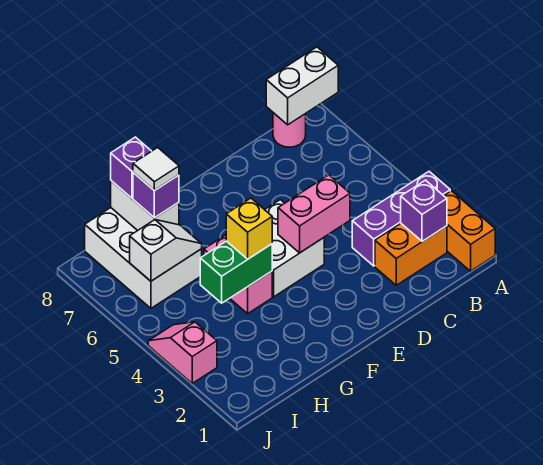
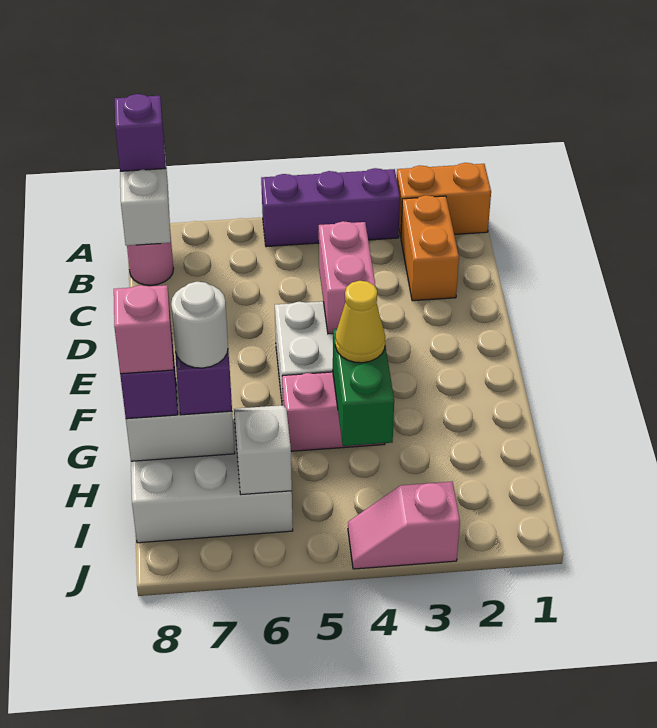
purple 1x3 brick [352,172,450,266] -> purple 1x3 brick turned to [261,168,400,247]
purple 1x1 brick [401,180,447,241] -> purple 1x1 brick moved to [115,94,166,171]
yellow 1x1 brick [226,198,272,259] -> yellow 1x1 cone [335,281,385,363]
white 1x1 tile [133,148,179,191] -> white 1x1 round brick [171,282,228,368]
none -> pink 1x1 brick [114,285,174,374]

